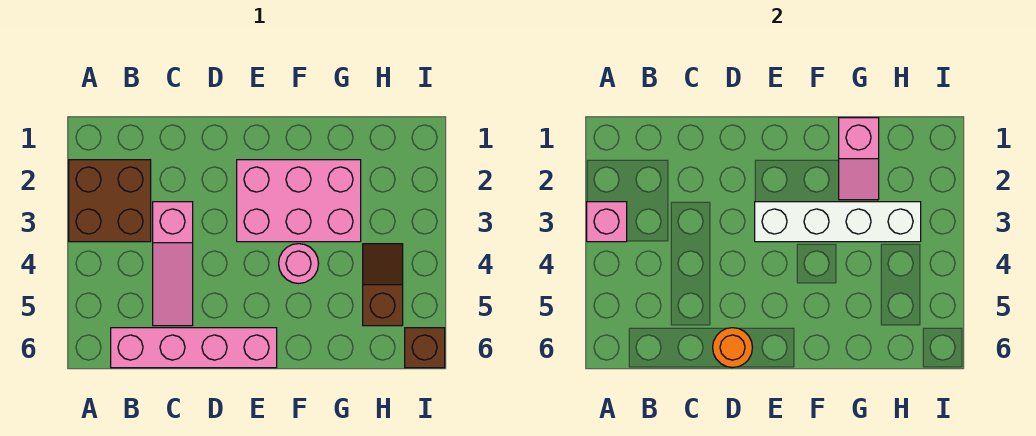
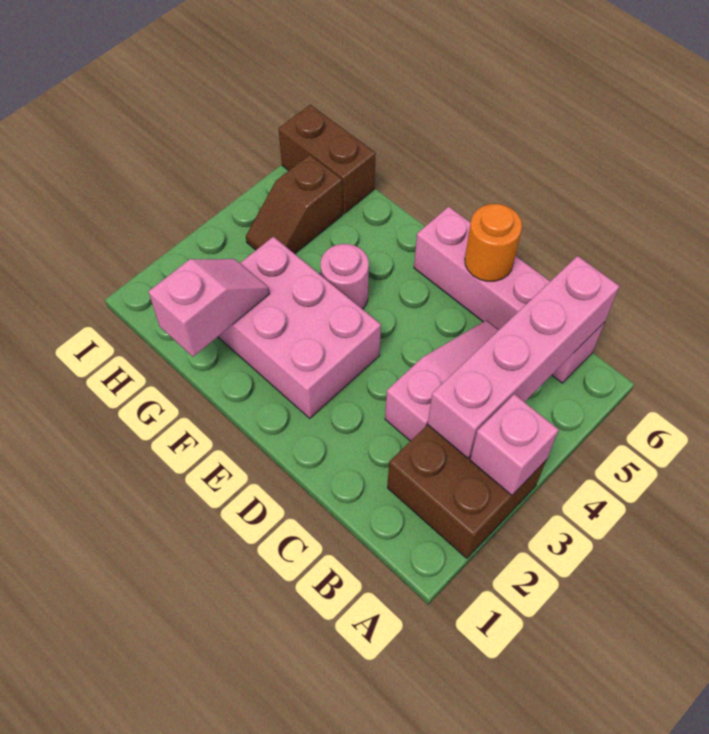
none -> pink 1x4 brick [428,256,619,458]
white 1x4 brick [755,202,921,242] -> none
brown 1x1 brick [405,328,445,368] -> brown 1x2 brick [279,105,376,213]

